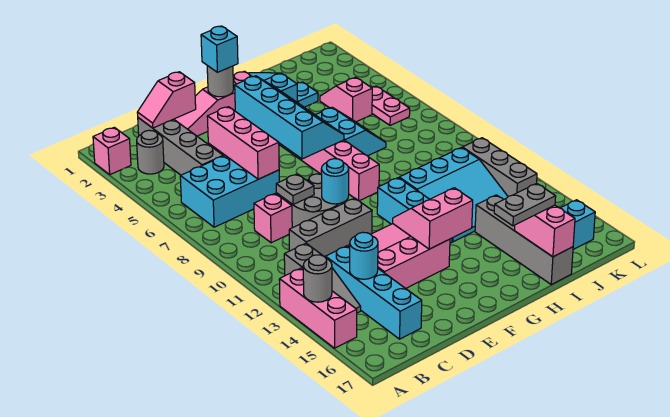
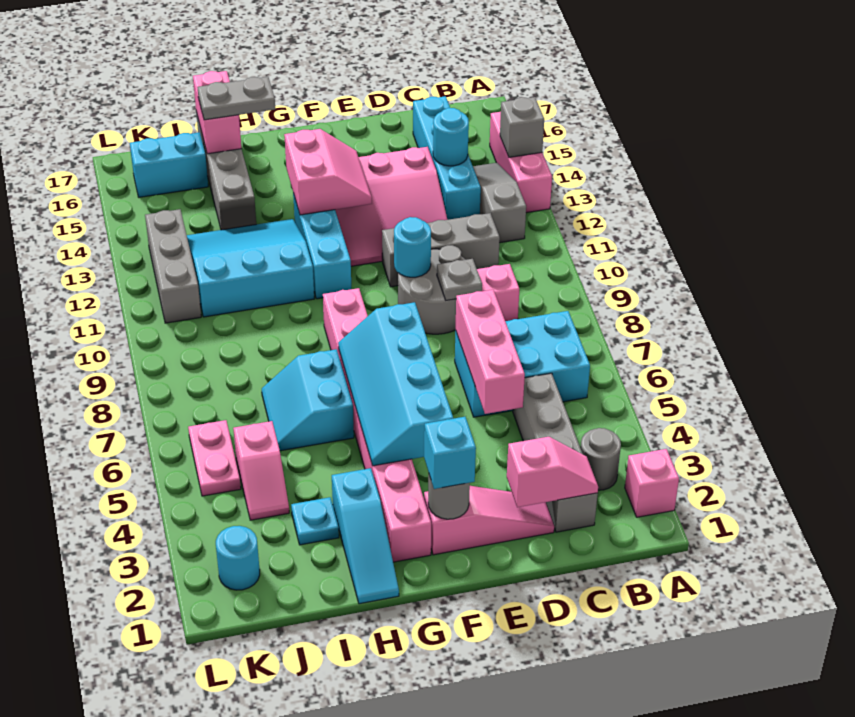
grey 1x1 round brick [303,255,332,302] -> grey 1x1 brick [500,97,544,157]
pink 2x2 slope [393,188,473,249] -> pink 2x2 slope turned to [284,129,372,215]
none -> cyan 1x1 round brick [216,526,260,590]

